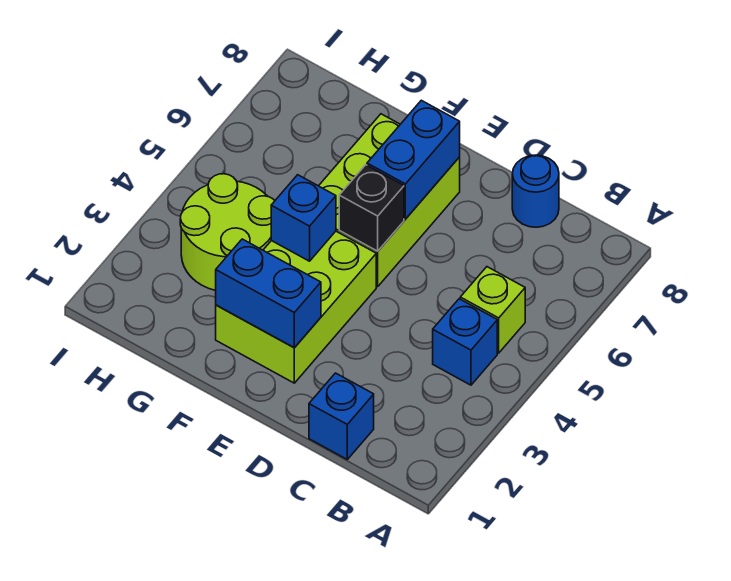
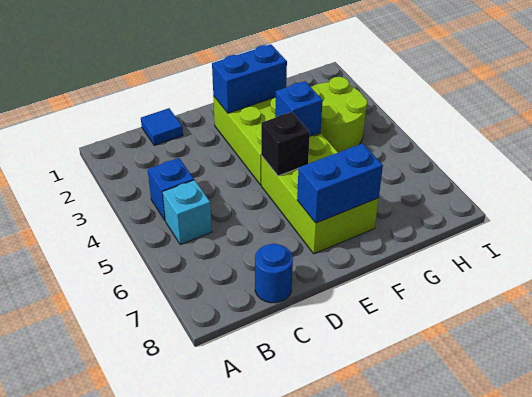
lime 1x1 brick [460,267,525,353] -> cyan 1x1 brick [163,180,212,245]
blue 1x1 brick [309,373,374,459] -> blue 1x1 tile [141,108,183,145]
blue 1x2 brick [367,100,460,219] -> blue 1x2 brick turned to [297,143,383,223]

